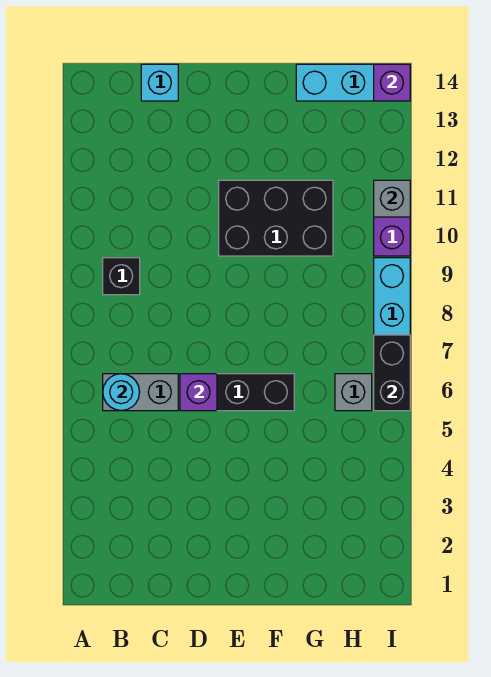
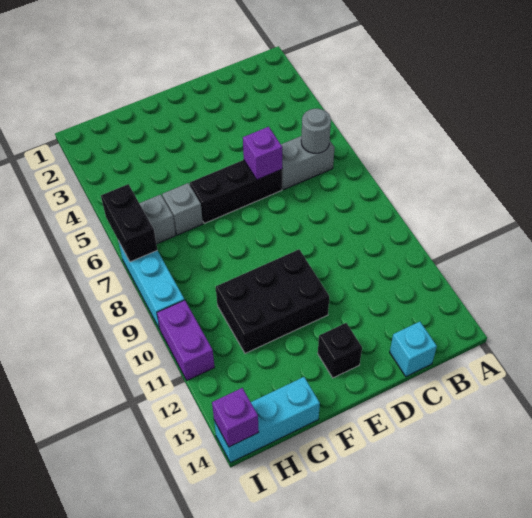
cyan 1x1 round brick [103,374,140,411] -> grey 1x1 round brick [301,109,331,153]
black 1x1 brick [103,258,140,295] -> black 1x1 brick moved to [318,323,362,378]
grey 1x1 brick [374,180,410,217] -> grey 1x1 brick moved to [162,183,203,235]

